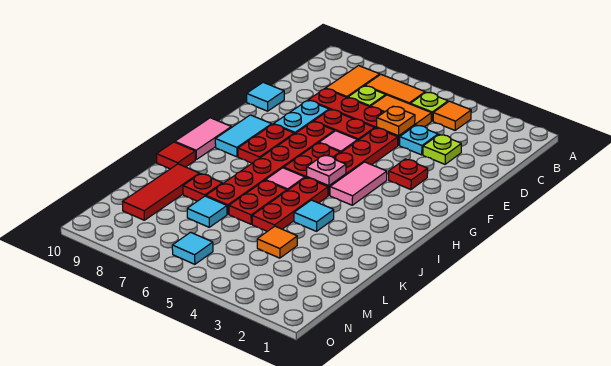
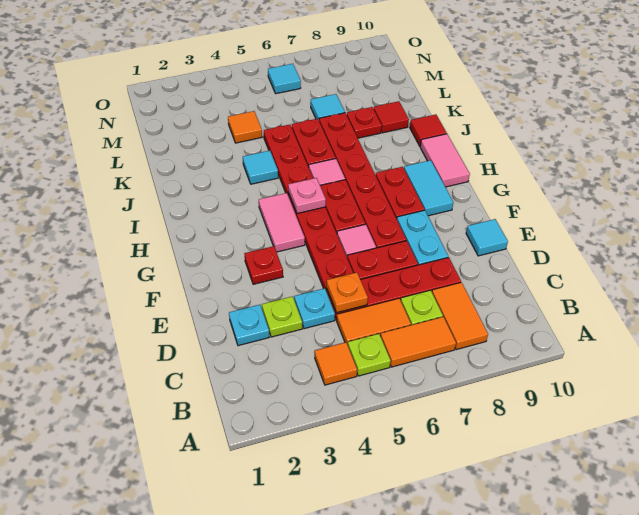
none -> cyan 1x1 plate [229,305,269,346]
red 1x3 tile [123,164,200,220] -> red 1x1 tile [374,101,409,133]

